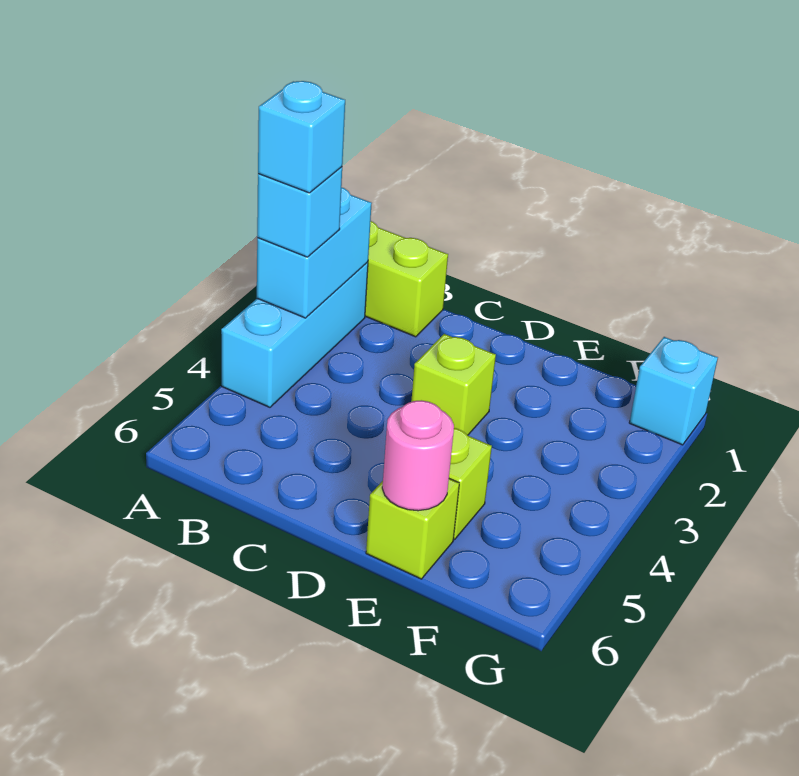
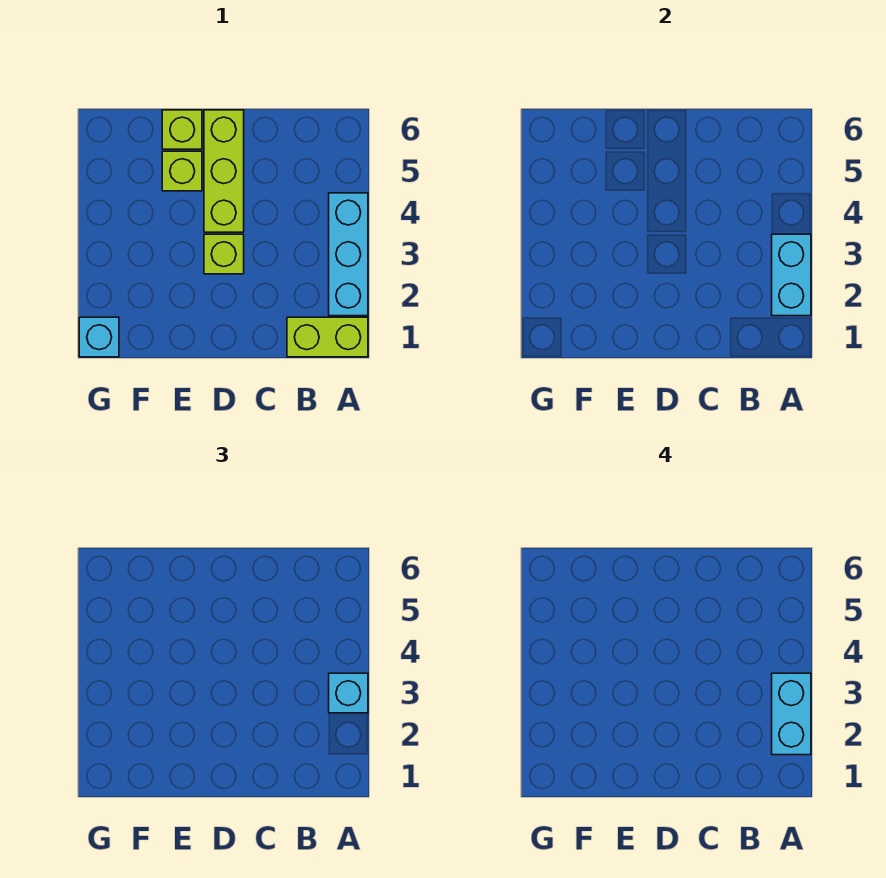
cyan 1x1 brick [258,81,345,193] -> cyan 1x2 brick [772,673,811,755]
none -> lime 1x3 brick [204,110,244,232]
pink 1x1 round brick [382,400,454,511] -> none

